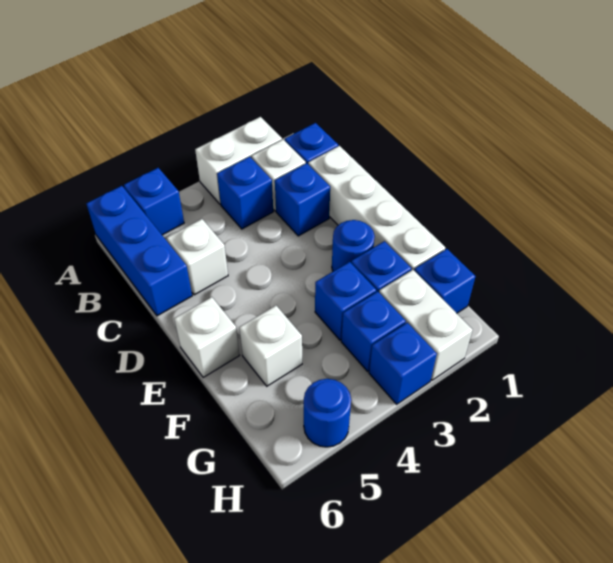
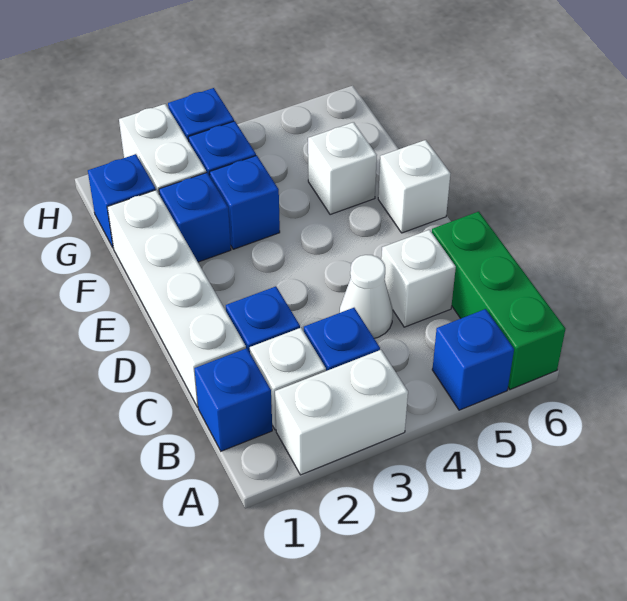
blue 1x3 brick [86,186,192,316] -> green 1x3 brick [432,212,565,389]
none -> white 1x1 cone [340,255,393,338]
blue 1x1 round brick [332,220,375,271] -> none
blue 1x1 round brick [304,379,351,447] -> none

